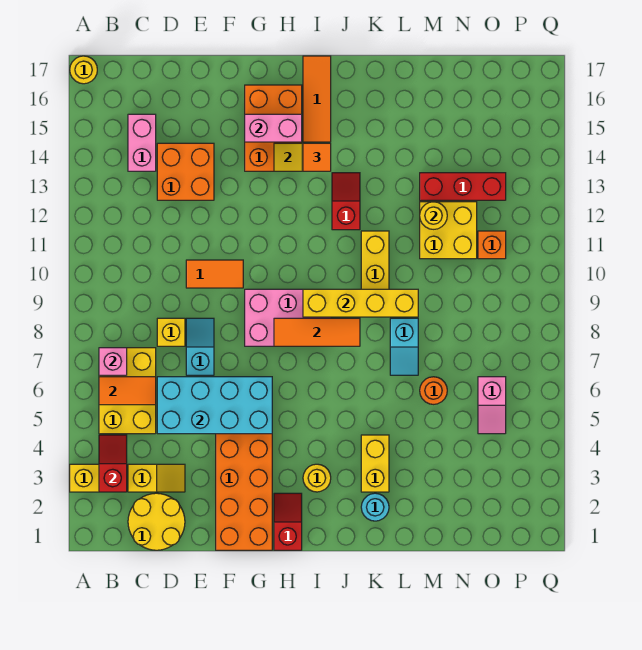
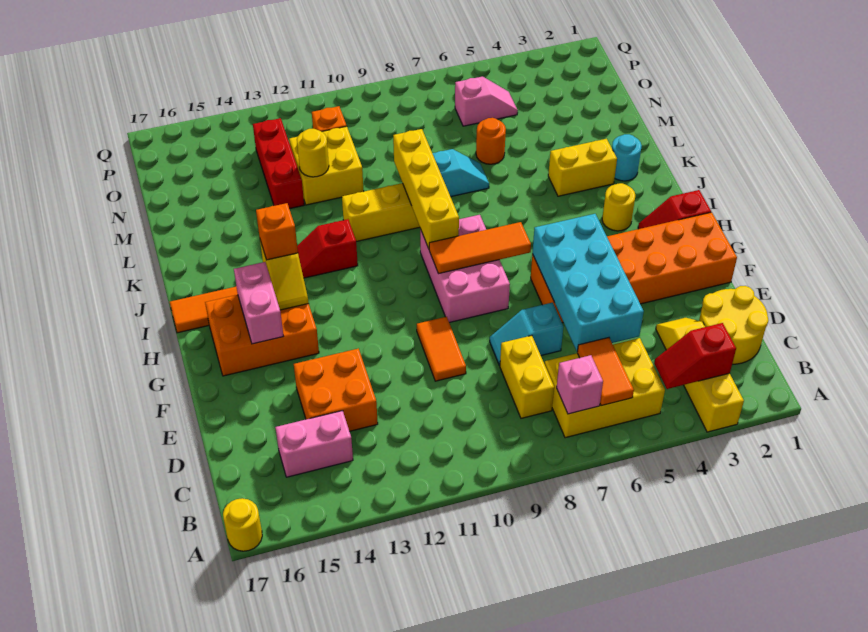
yellow 1x1 brick [157,318,185,346] -> yellow 1x2 brick [500,335,554,418]
orange 1x3 tile [274,318,360,346] -> orange 1x3 tile turned to [429,222,531,274]
orange 1x1 tile [303,143,331,171] -> orange 1x1 brick [256,203,298,260]

